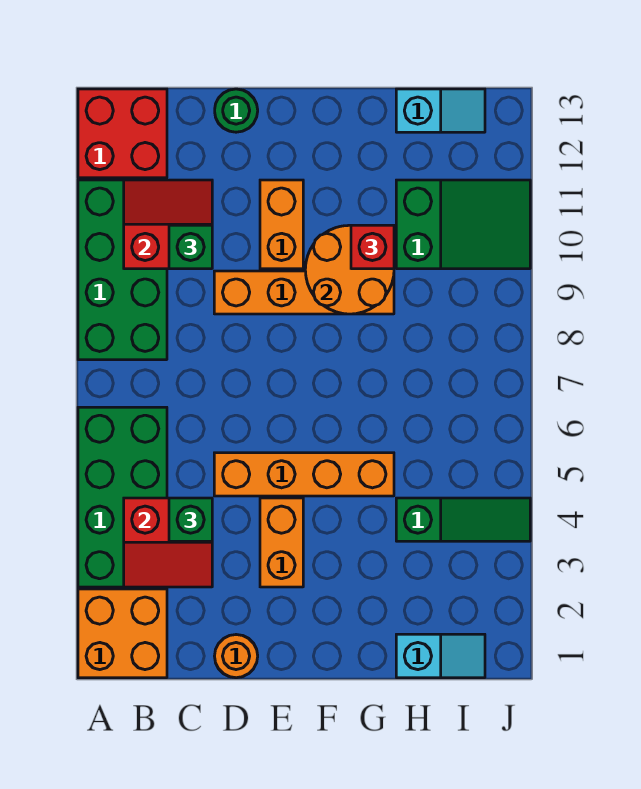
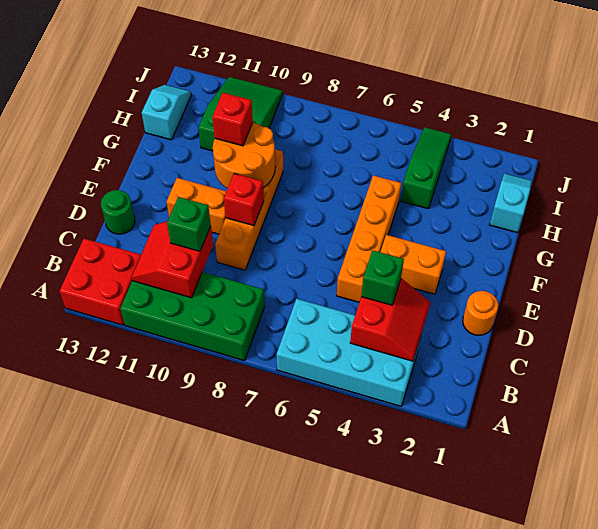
orange 2x2 brick [78,589,167,678] -> none
green 2x4 brick [78,407,167,587] -> cyan 2x4 brick [276,299,421,406]
none -> red 1x1 brick [224,173,264,226]

